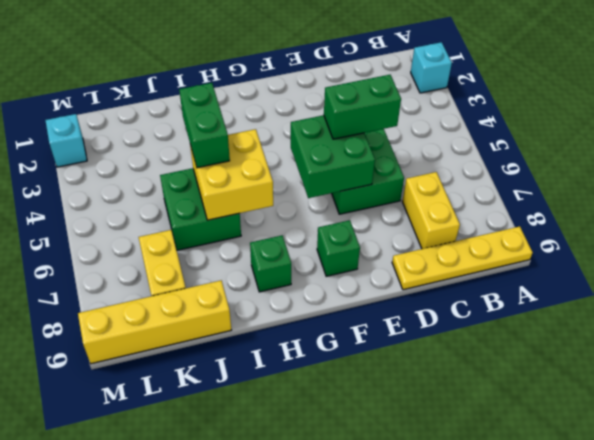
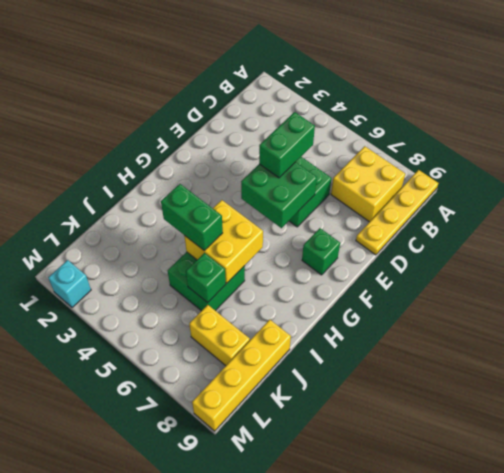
cyan 1x1 brick [411,42,452,93] -> none
yellow 1x2 brick [402,172,460,249] -> yellow 2x2 brick [331,146,405,222]
green 1x1 brick [250,235,291,292] -> green 1x1 brick moved to [186,253,226,303]

